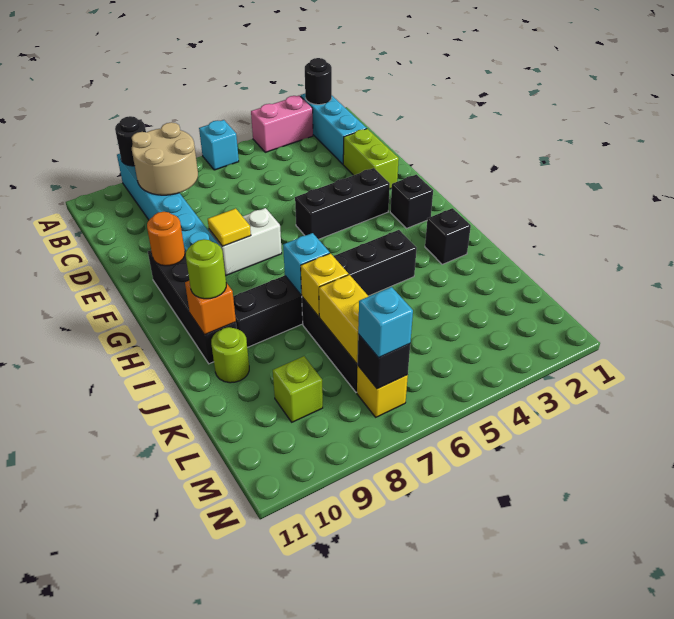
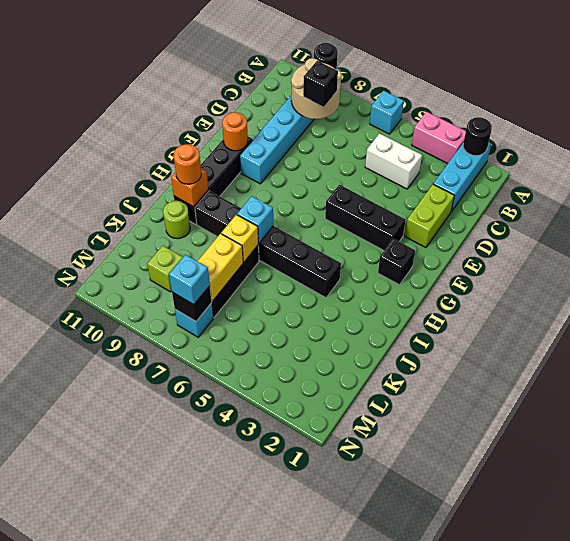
white 1x2 brick [209,208,282,275] -> white 1x2 brick moved to [365,134,422,189]
yellow 1x1 tile [208,208,251,246] -> none
black 1x1 brick [425,208,471,264] -> black 1x1 brick moved to [303,61,338,107]
lime 1x1 round brick [186,239,226,299] -> orange 1x1 round brick [173,144,201,184]
yellow 1x1 brick [357,366,408,417] -> cyan 1x1 brick [175,303,213,337]

